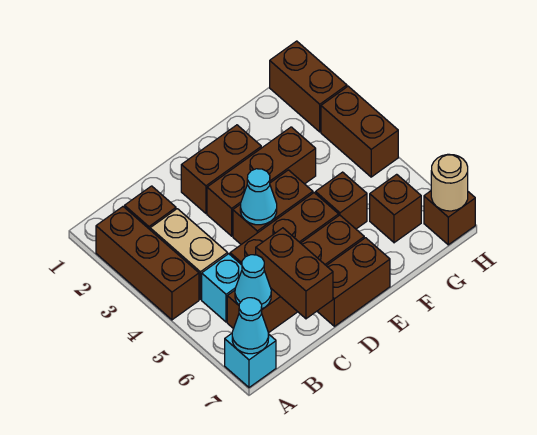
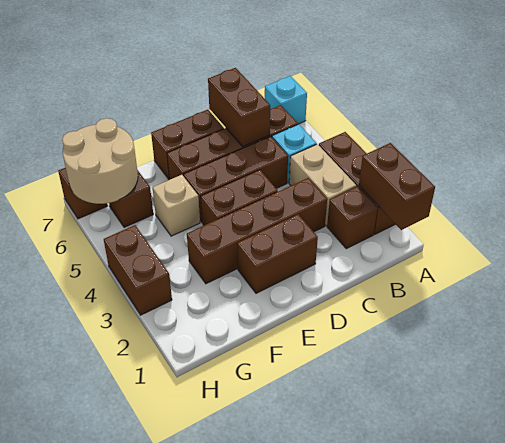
cyan 1x1 cone [232,298,269,354] -> none
cyan 1x1 cone [235,255,271,309] -> none
brown 1x3 brick [207,127,316,236] -> brown 1x4 brick [187,178,327,284]
cyan 1x1 cone [240,169,277,225] -> none
brown 1x1 brick [316,172,367,229] -> tan 1x1 brick [153,175,200,236]
brown 1x2 brick [270,41,347,132] -> brown 1x2 brick moved to [359,143,435,230]
tan 1x1 round brick [431,154,468,211] -> tan 2x2 round brick [62,118,138,204]

